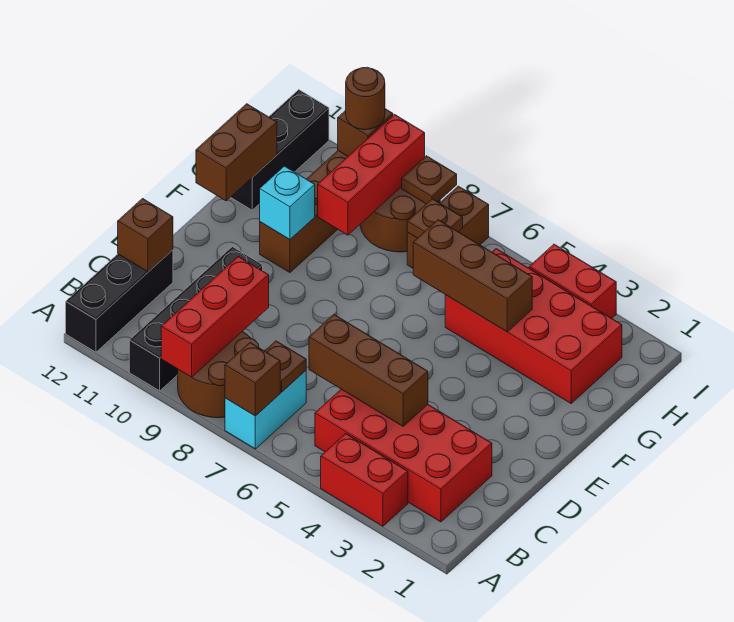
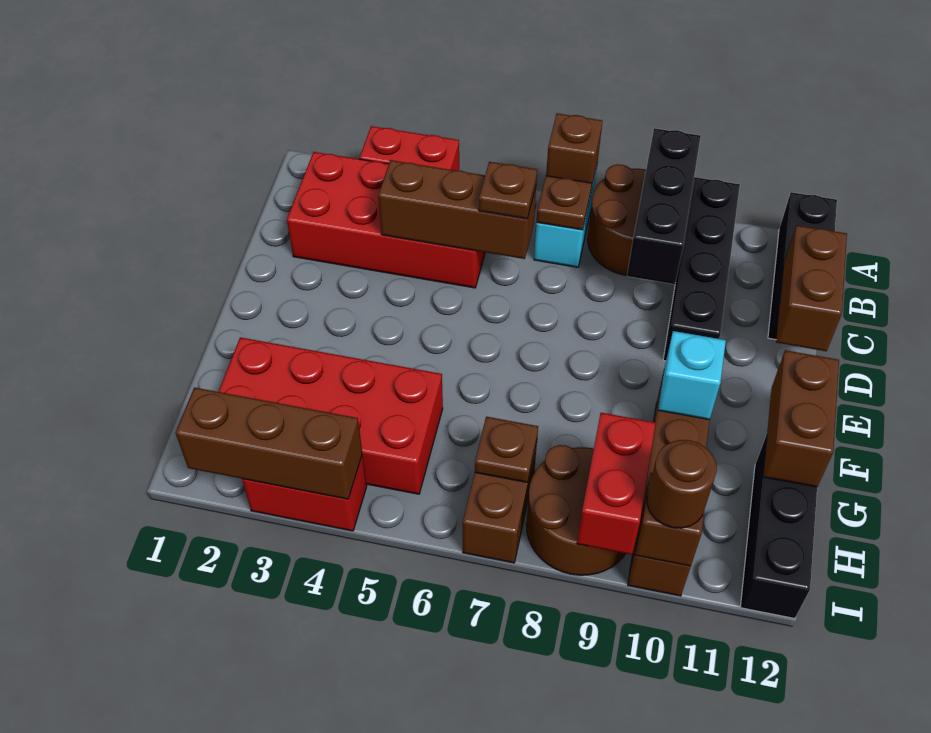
red 1x3 brick [161,257,269,377] -> black 1x3 brick [627,128,701,284]
brown 1x1 brick [118,199,173,272] -> brown 1x2 brick [776,225,847,351]
brown 1x3 brick [413,220,532,332] -> brown 1x3 brick moved to [176,388,362,499]
red 1x3 brick [318,115,425,235] -> red 1x2 brick [577,413,656,555]
brown 1x1 plate [402,156,457,204] -> brown 1x1 plate moved to [479,162,537,219]

